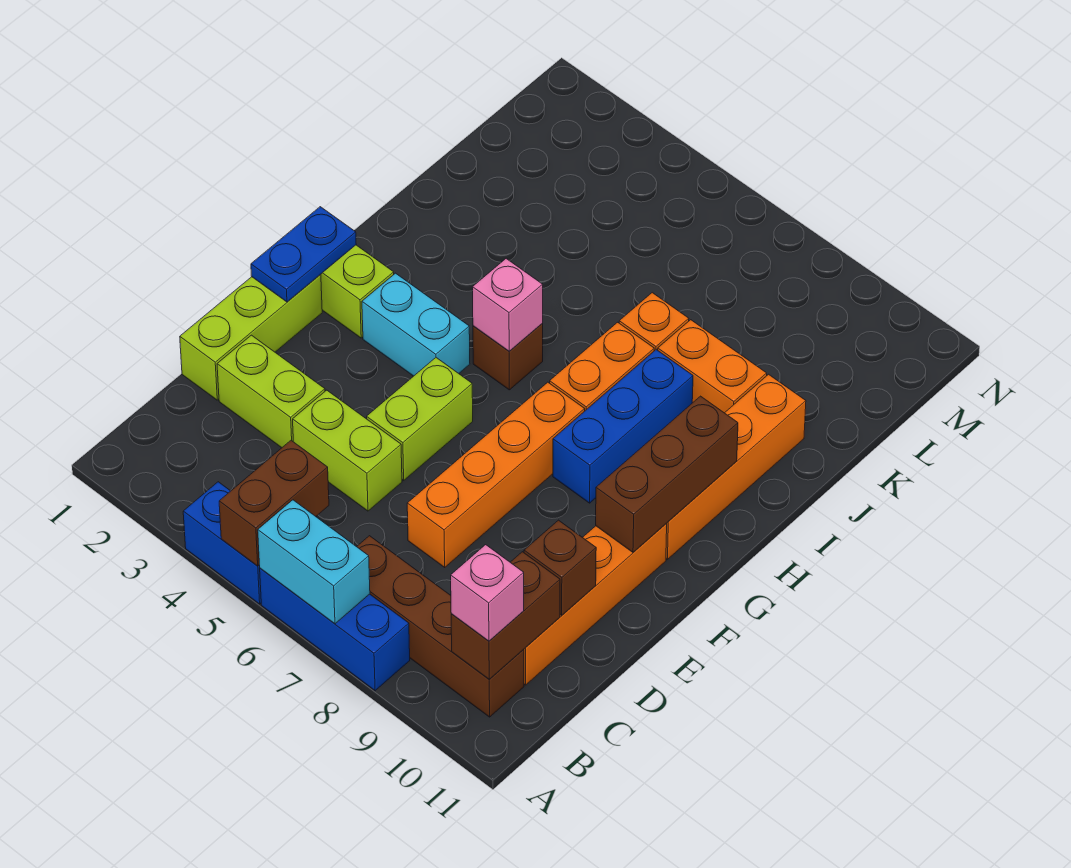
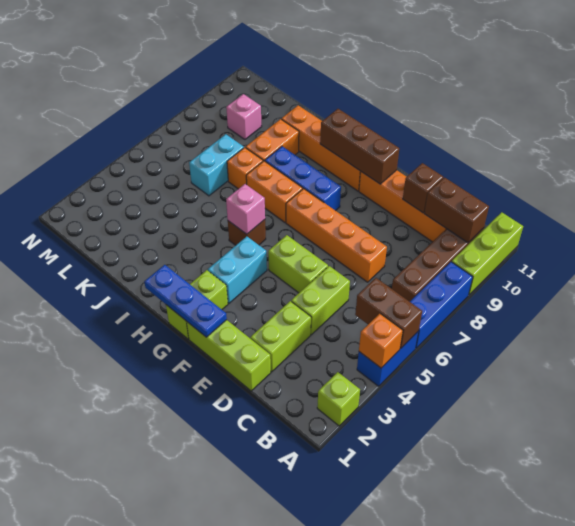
none -> lime 1x1 brick [317,372,360,426]
none -> orange 1x1 brick [359,314,403,368]
cyan 1x2 brick [258,500,370,624] -> cyan 1x2 brick moved to [189,134,244,196]
none -> lime 1x3 brick [452,212,523,295]
pink 1x1 brick [451,545,524,641] -> pink 1x1 brick moved to [226,94,262,139]
blue 1x2 plate [251,207,356,302] -> blue 1x3 plate [144,265,227,337]

